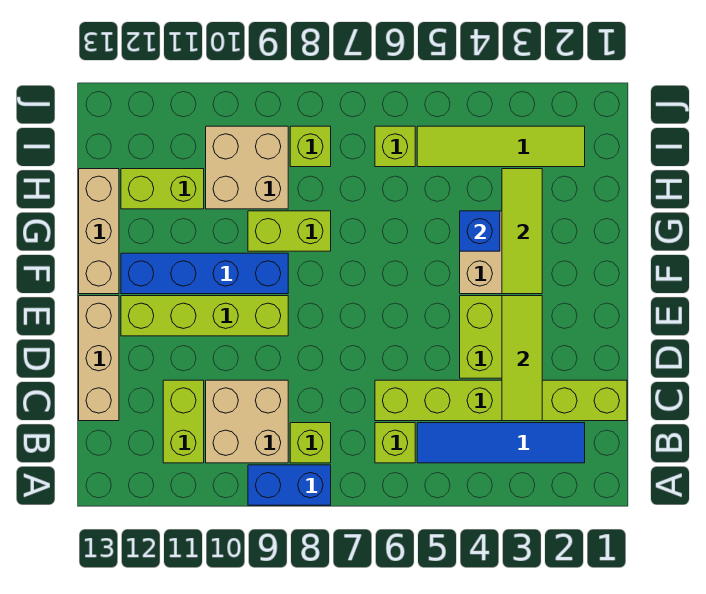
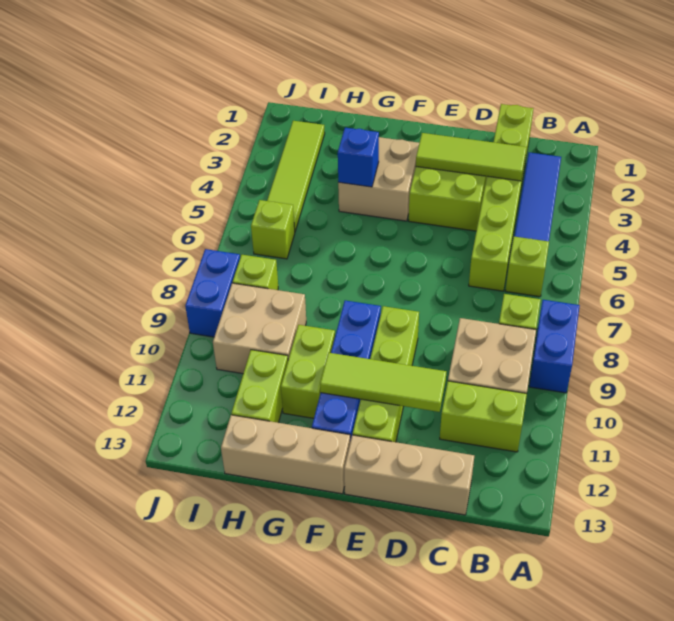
lime 1x3 tile [502,169,542,294] -> lime 1x3 tile moved to [320,353,446,412]
lime 1x2 brick [248,211,331,251] -> lime 1x2 brick moved to [281,325,335,418]
none -> blue 1x2 brick [185,249,240,337]

